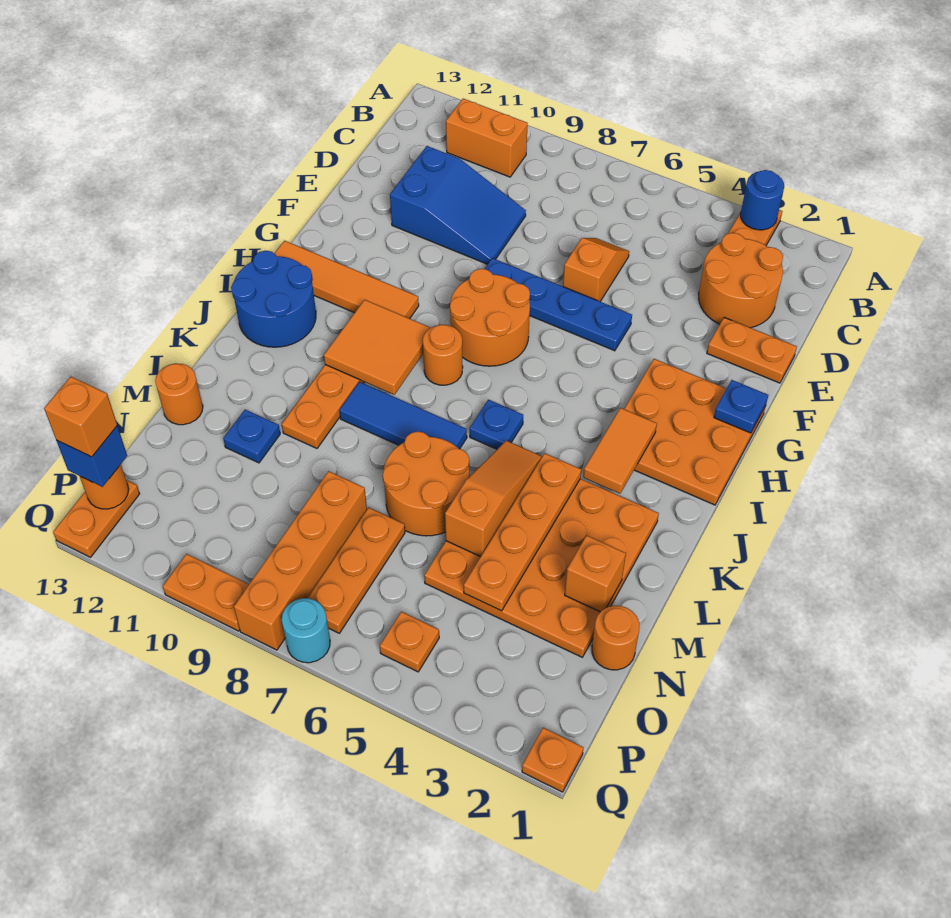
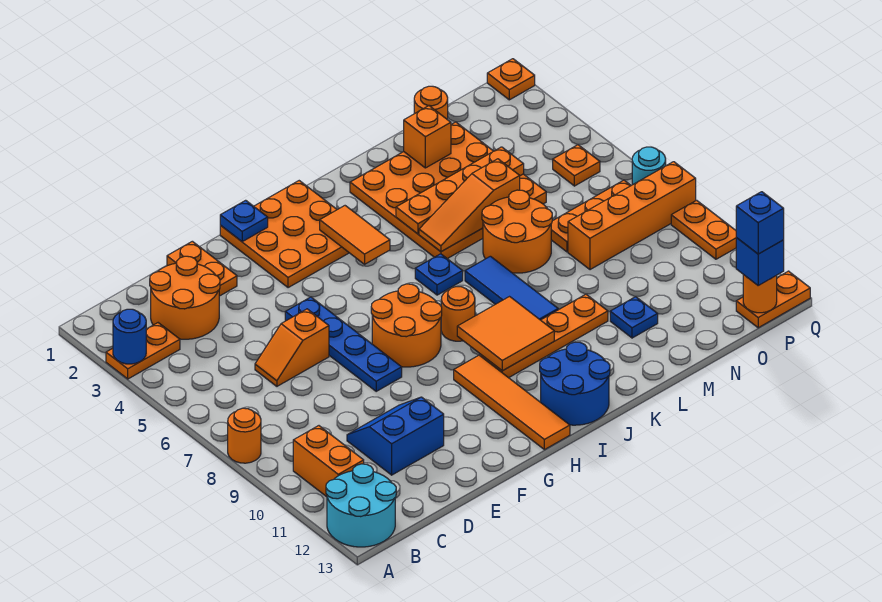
none -> cyan 2x2 round brick [326,464,396,547]
blue 2x3 slope [390,146,526,264] -> blue 2x2 slope [347,397,444,475]
orange 1x2 tile [583,408,657,494] -> orange 1x2 tile turned to [320,206,390,264]
orange 1x1 round brick [155,363,203,425] -> orange 1x1 round brick moved to [228,408,261,463]
orange 1x1 brick [44,377,117,457] -> blue 1x1 brick [736,192,784,254]

